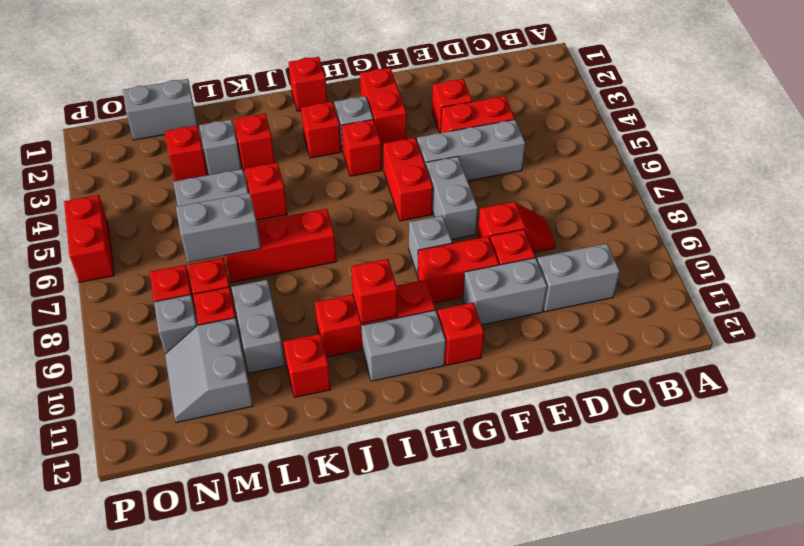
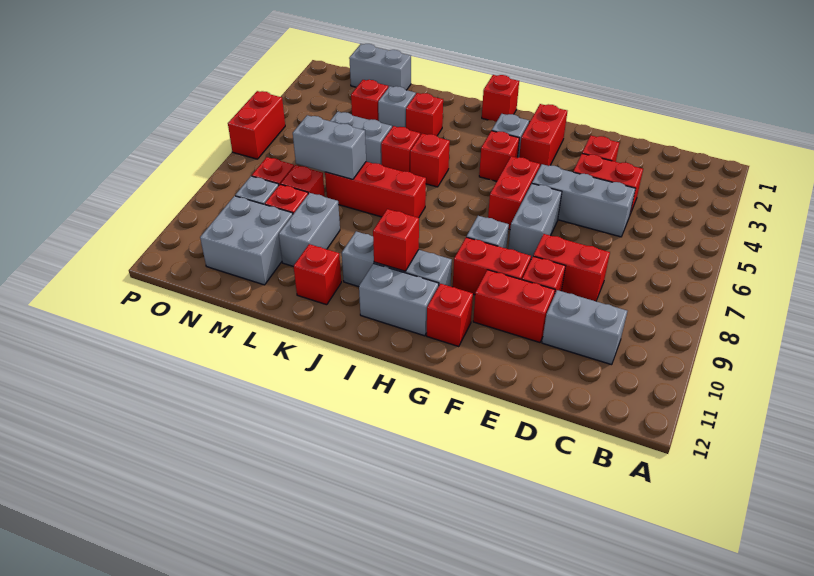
red 1x2 slope [478,202,555,252] -> red 1x2 brick [533,234,610,301]
grey 1x2 brick [463,258,547,325] -> red 1x2 brick [473,270,555,342]
red 1x3 brick [315,280,435,357] -> grey 1x3 brick [342,231,452,287]
red 1x1 brick [301,102,341,158] -> red 1x1 brick moved to [410,134,450,187]
grey 2x2 slope [165,318,253,423] -> grey 2x2 brick [200,196,293,285]

